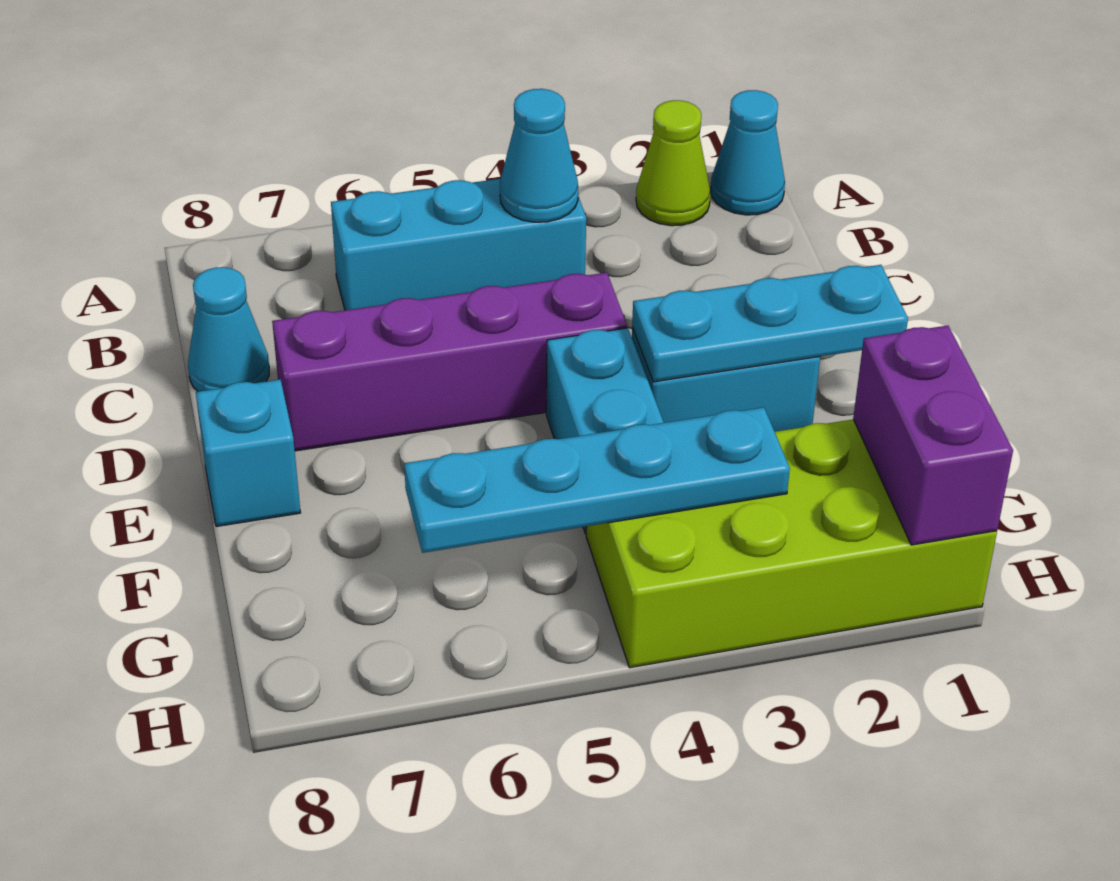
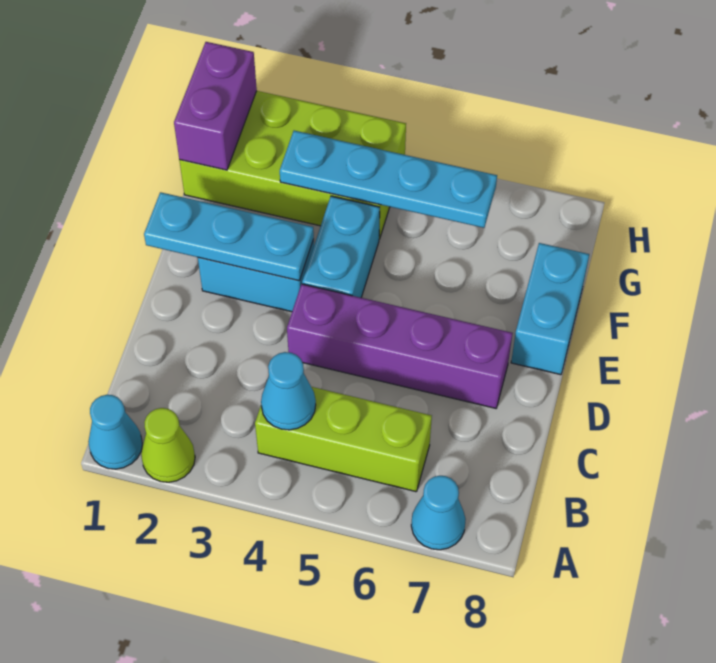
cyan 1x3 brick [331,179,586,310] -> lime 1x3 brick [255,387,432,492]
cyan 1x1 cone [188,267,269,392] -> cyan 1x1 cone moved to [411,476,466,550]
cyan 1x1 brick [195,380,301,527] -> cyan 1x2 brick [511,243,589,375]

